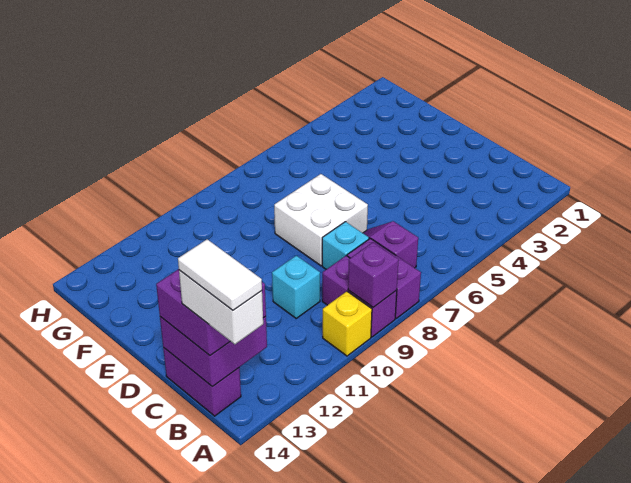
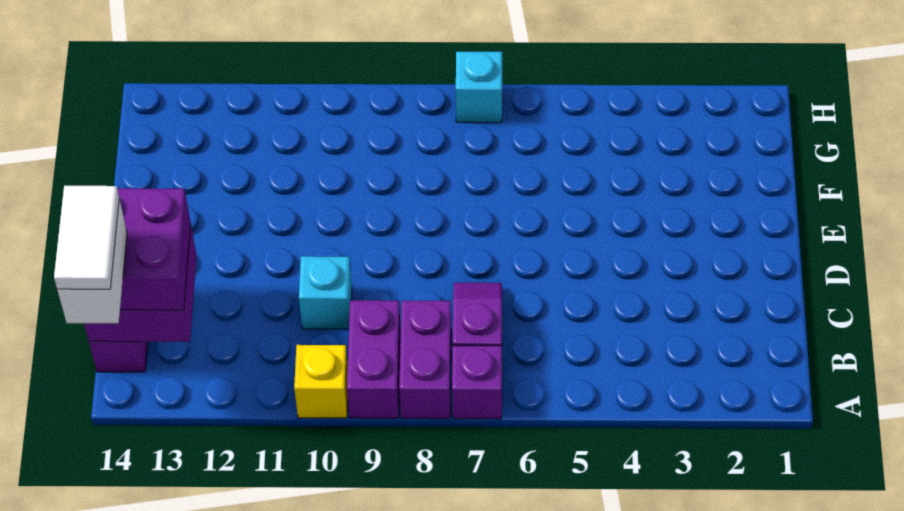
purple 1x1 brick [348,242,399,307] -> purple 1x1 brick moved to [452,346,502,419]
cyan 1x1 brick [322,222,369,269] -> cyan 1x1 brick moved to [456,52,502,123]
white 2x2 brick [274,174,368,266] -> none

